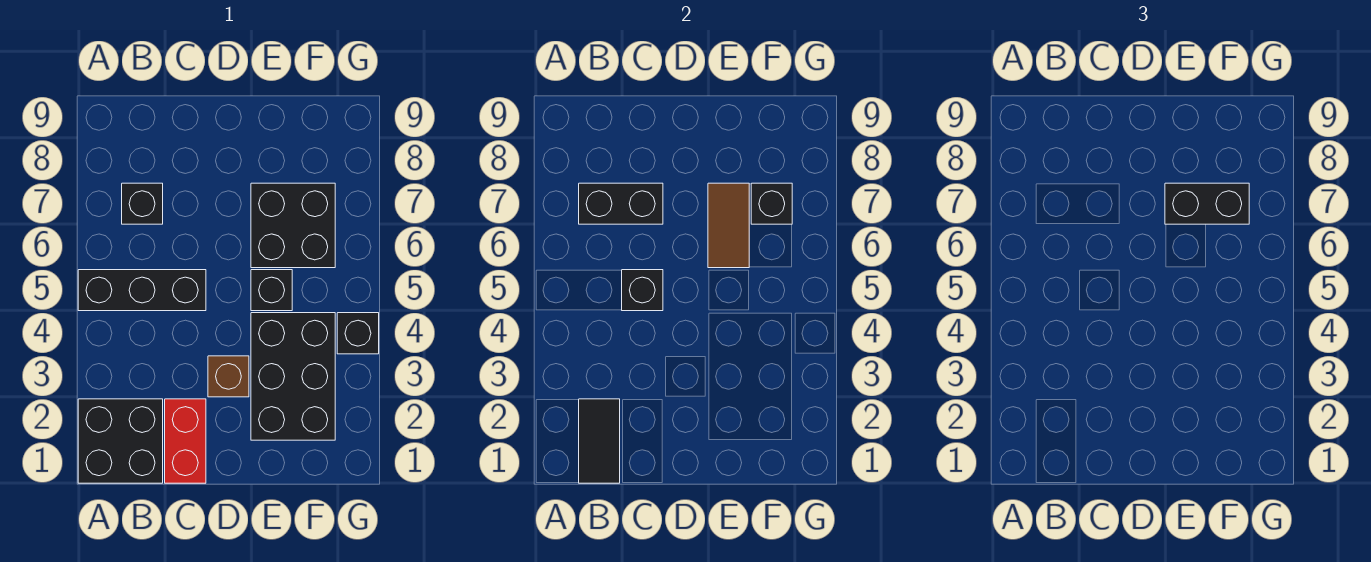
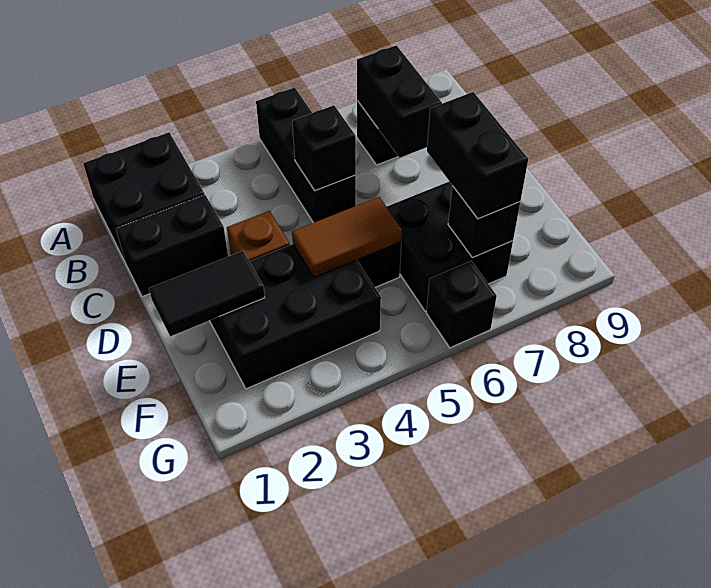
black 1x2 tile [579,399,620,483] -> black 1x2 tile moved to [149,251,265,337]
red 1x2 brick [165,399,206,483] -> black 1x2 brick [116,195,228,297]
brown 1x2 tile [708,183,749,268] -> brown 1x2 tile moved to [292,197,402,277]
black 1x1 brick [337,313,379,354] -> black 1x1 brick moved to [426,261,497,348]

